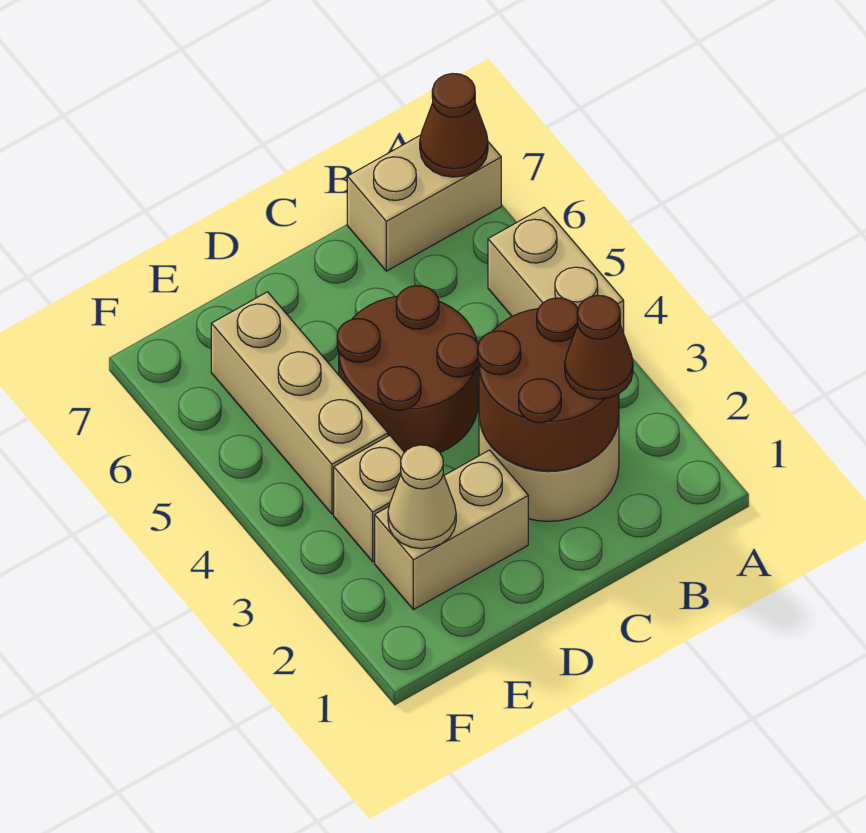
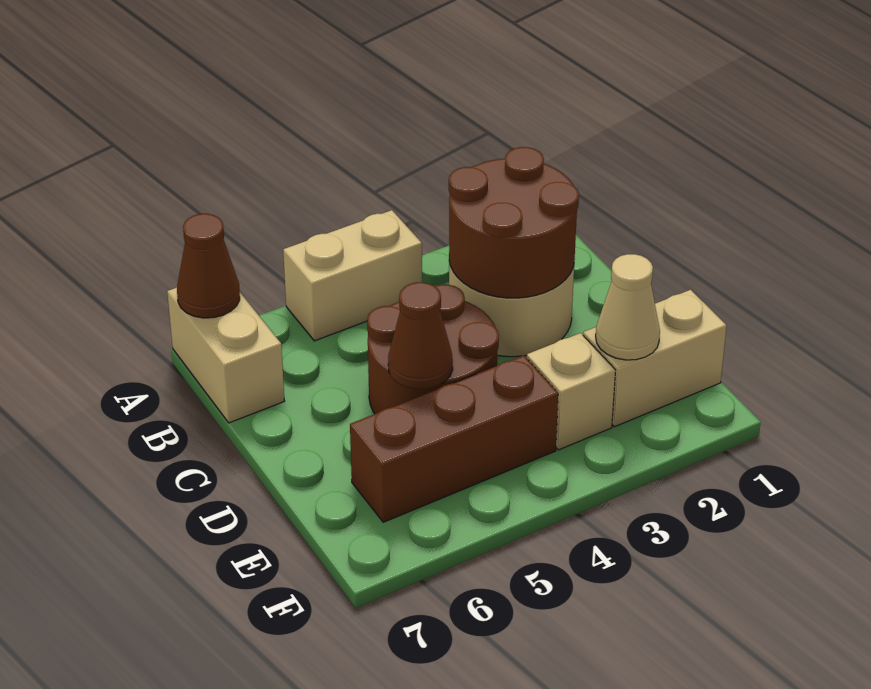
brown 1x1 cone [565,295,633,399] -> brown 1x1 cone moved to [388,282,453,389]
tan 1x2 brick [375,450,528,610] -> tan 1x2 brick turned to [583,290,727,427]
tan 1x3 brick [211,292,388,514] -> brown 1x3 brick [350,355,558,522]

